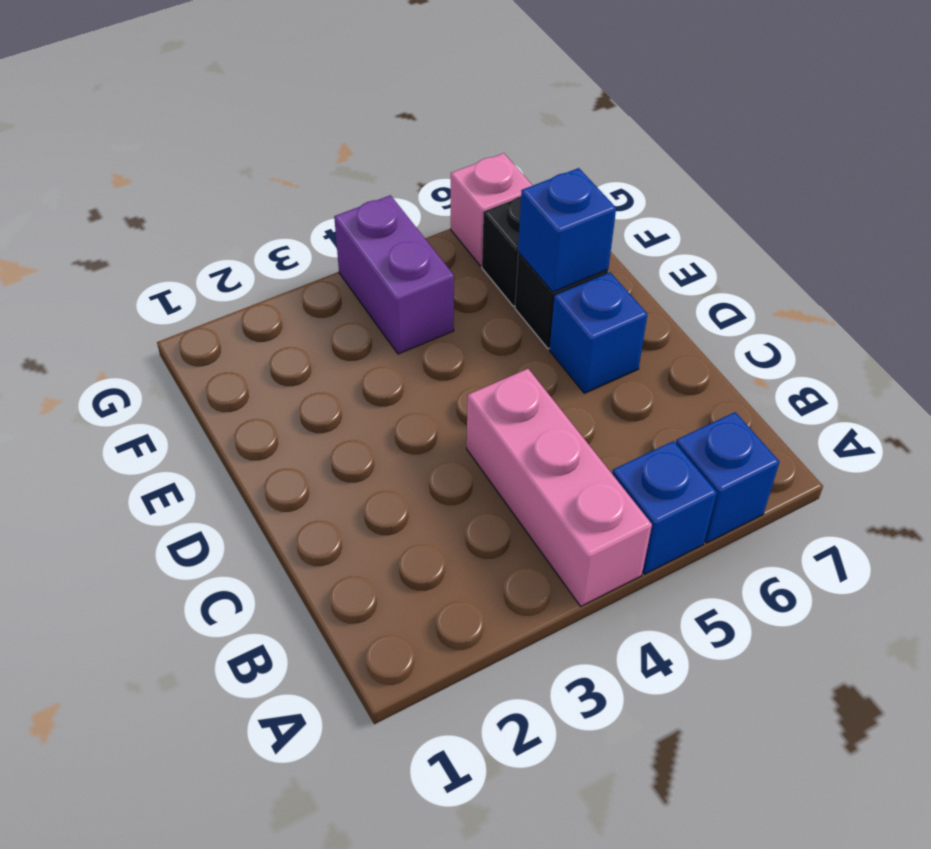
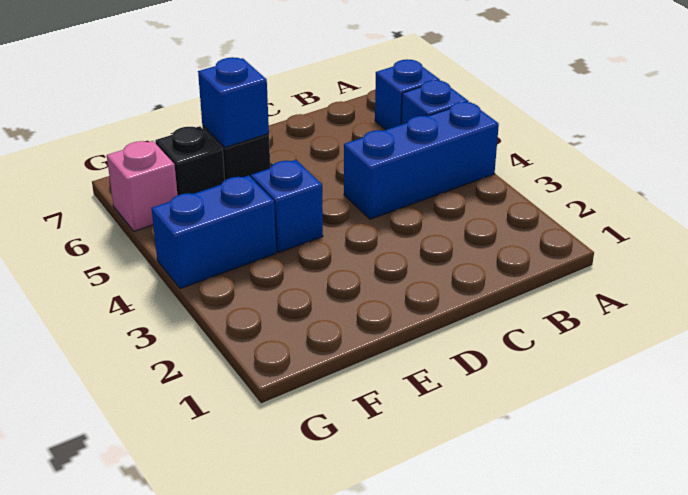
pink 1x3 brick [467,369,652,606] -> blue 1x3 brick [344,102,499,219]
blue 1x1 brick [550,272,648,393] -> blue 1x1 brick moved to [251,160,323,253]
purple 1x2 brick [334,195,454,354] -> blue 1x2 brick [152,176,276,289]

